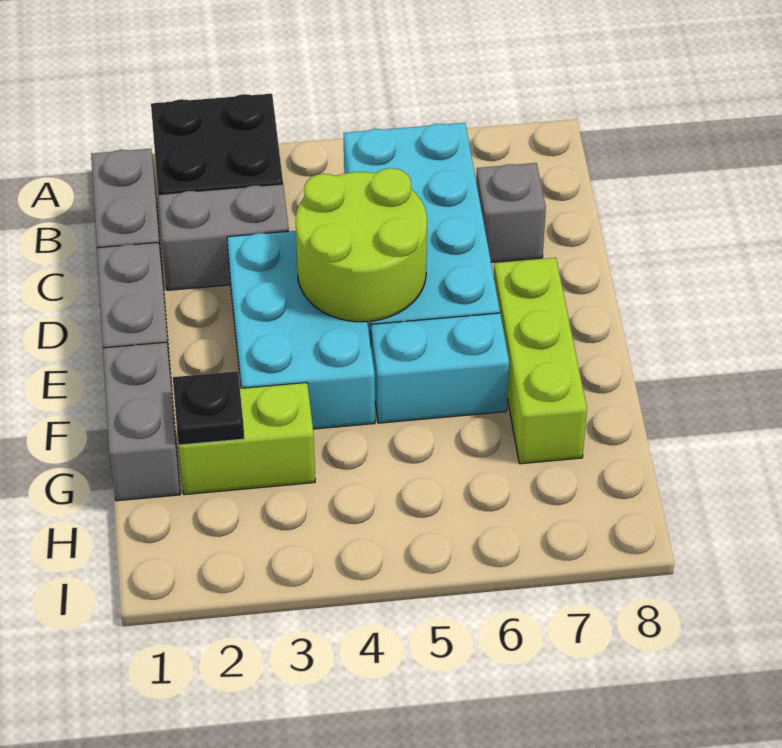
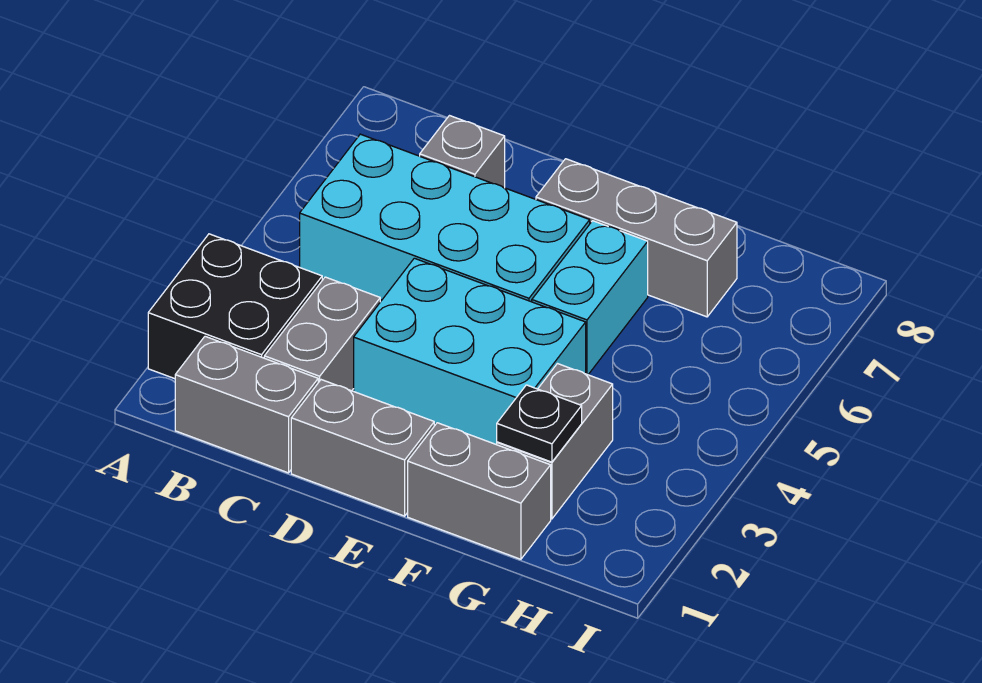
lime 2x2 round brick [296,168,427,322] -> none
lime 1x3 brick [494,258,587,464] -> grey 1x3 brick [536,159,737,317]
lime 1x2 brick [179,382,315,495] -> grey 1x2 brick [497,364,613,519]

